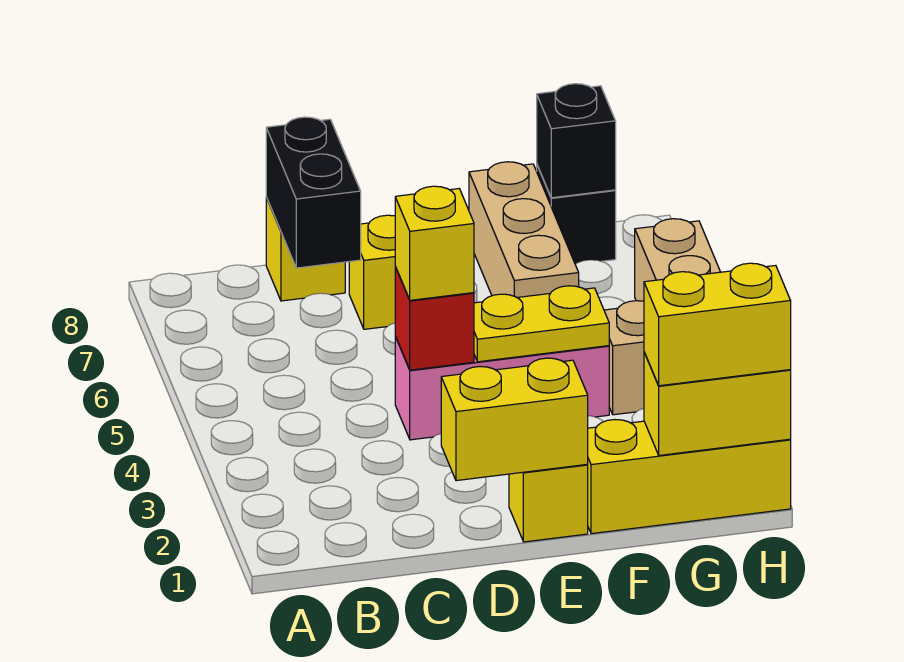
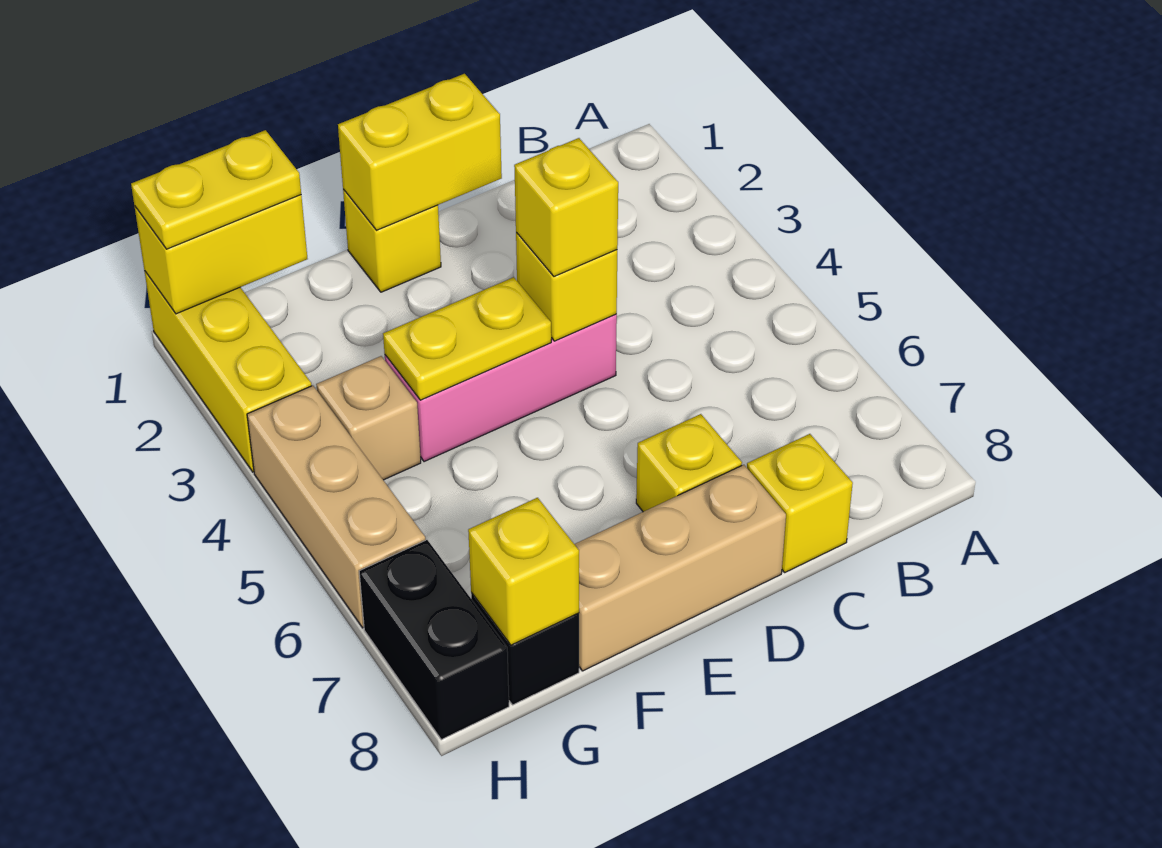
black 1x2 brick [266,117,361,268] -> black 1x2 brick moved to [359,540,509,740]
red 1x1 brick [395,267,474,370] -> yellow 1x1 brick [516,232,617,341]
yellow 1x3 brick [588,420,791,534] -> yellow 1x3 brick turned to [145,272,312,472]
tan 1x3 brick [469,162,579,297] -> tan 1x3 brick turned to [574,465,786,671]
yellow 1x2 brick [644,263,791,386] -> yellow 1x2 plate [131,130,301,249]
black 1x1 brick [537,84,616,198] -> yellow 1x1 brick [468,498,579,645]

